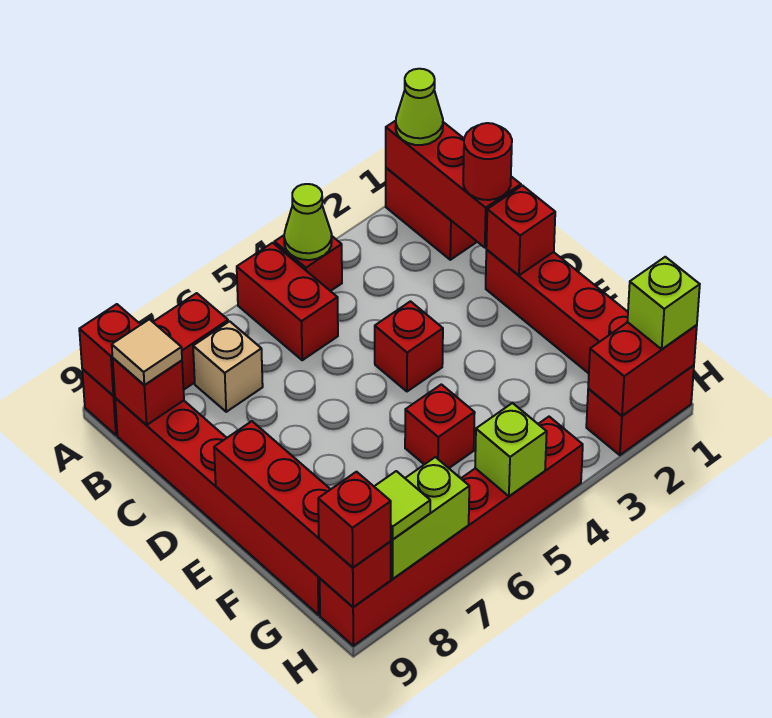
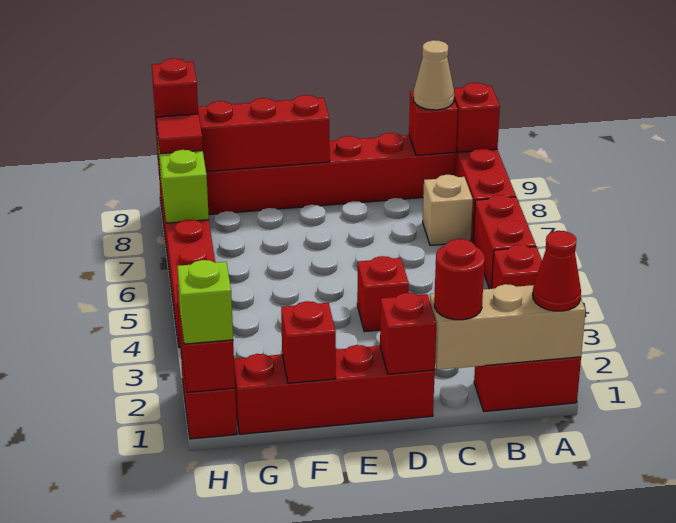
red 1x3 brick [386,121,521,247] -> tan 1x3 brick [430,284,586,370]
lime 1x1 cone [396,69,443,145] -> red 1x1 cone [533,231,581,311]
lime 1x1 cone [284,184,332,260] -> none
red 1x2 brick [237,243,338,360] -> red 1x2 brick turned to [473,195,536,289]
tan 1x1 tile [112,319,182,385] -> tan 1x1 cone [413,40,454,110]
red 1x1 brick [405,384,475,468] -> red 1x1 brick moved to [281,301,336,383]
lime 1x1 brick [475,403,547,496] -> none
lime 1x1 tile [374,471,430,540] -> red 1x1 tile [156,114,203,154]

